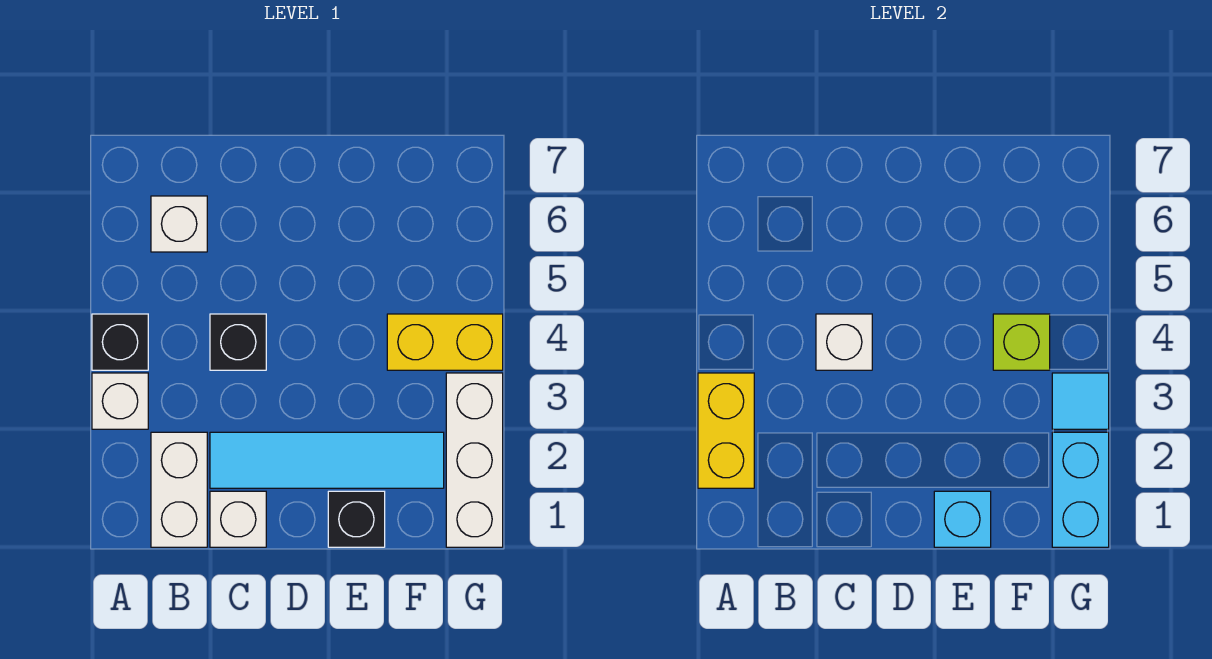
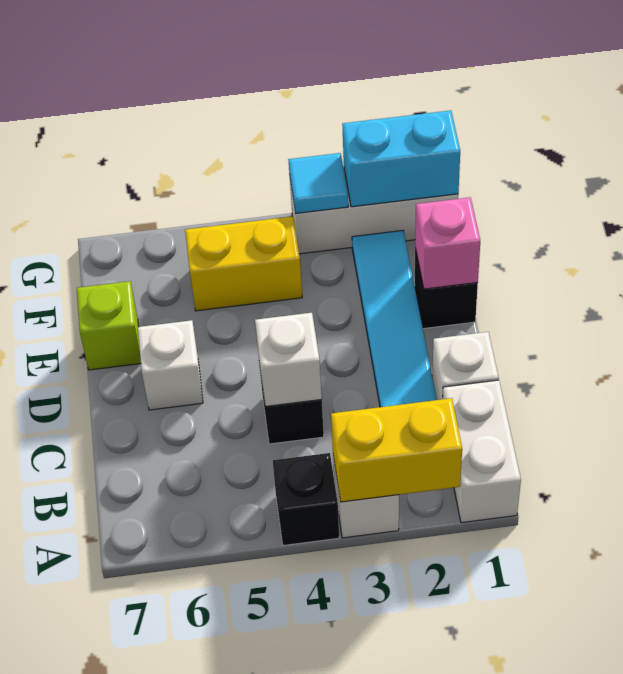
white 1x2 brick [151,432,207,547] -> white 1x2 brick turned to [443,380,521,523]
white 1x1 brick [151,196,207,252] -> white 1x1 brick moved to [138,320,203,410]
cyan 1x1 brick [934,491,991,547] -> pink 1x1 brick [415,197,480,289]
yellow 1x2 brick [387,314,503,370] -> yellow 1x2 brick turned to [185,216,302,311]
lime 1x1 brick [993,314,1050,370] -> lime 1x1 brick moved to [77,281,141,370]

